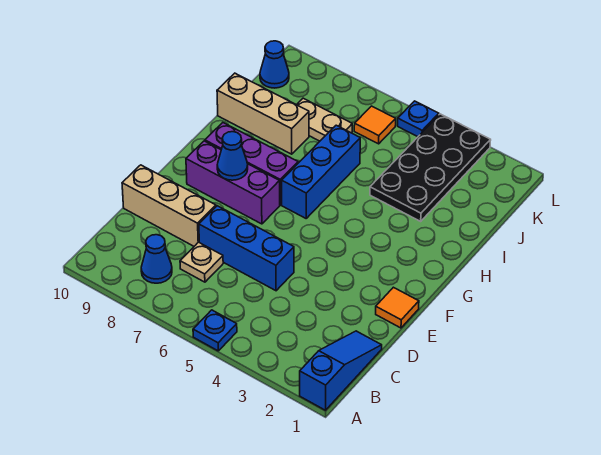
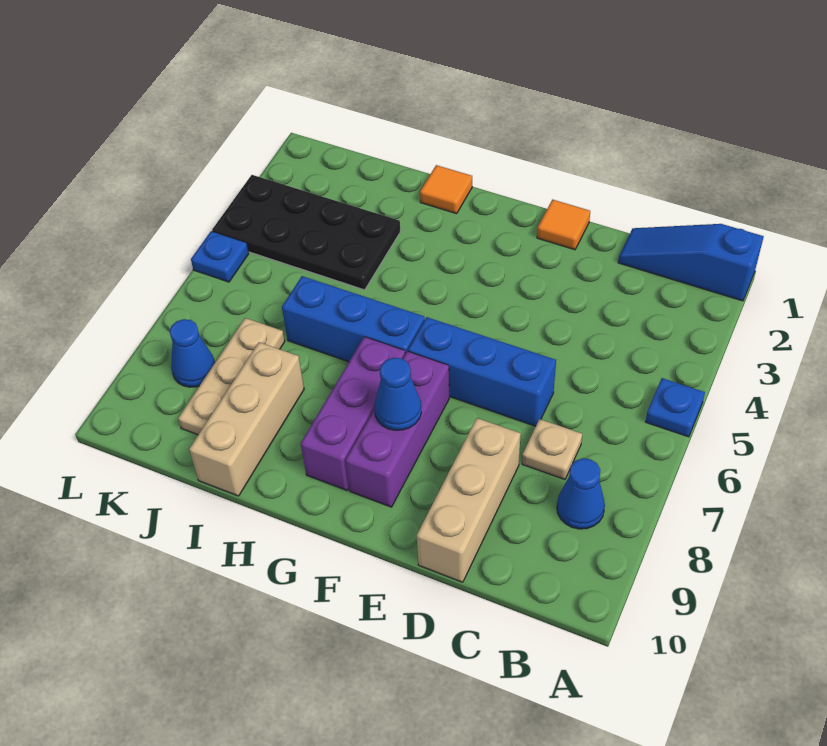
blue 1x3 brick [199,206,294,291] -> blue 1x3 brick turned to [408,317,556,426]
tan 1x2 plate [297,98,352,141] -> tan 1x3 plate [178,318,285,435]
orange 1x1 tile [354,106,396,144] -> orange 1x1 tile moved to [420,165,472,214]
blue 1x1 cone [260,41,289,88] -> blue 1x1 cone moved to [169,319,215,387]

